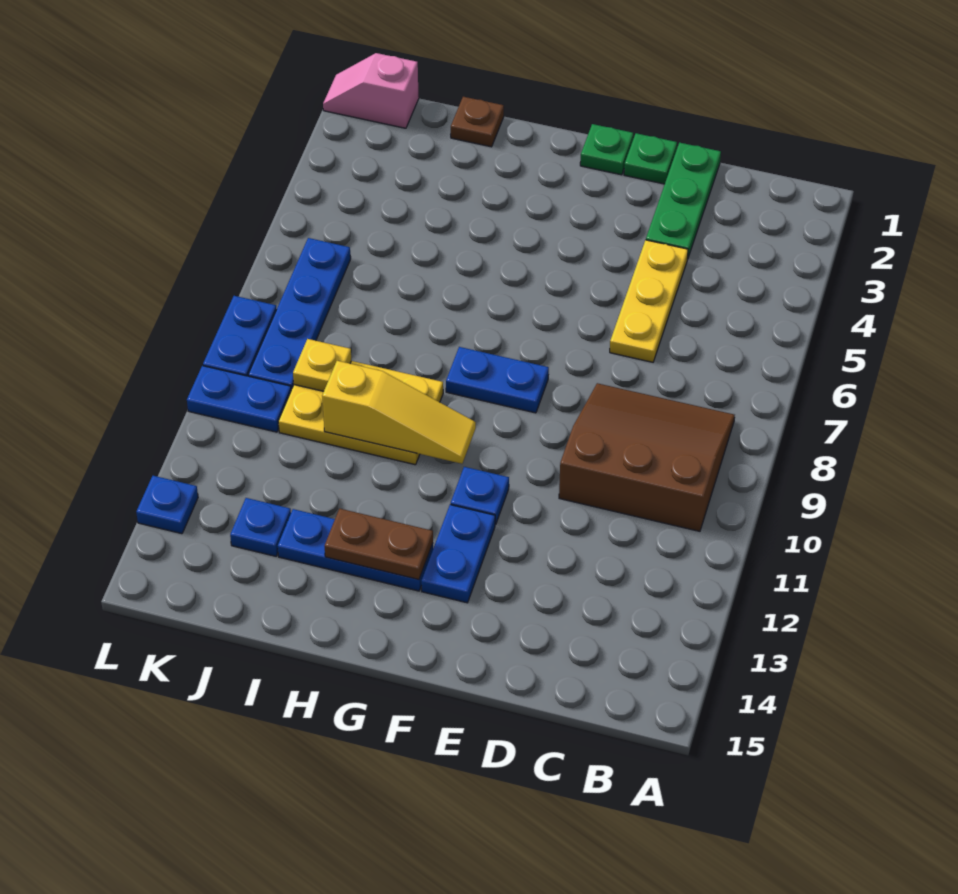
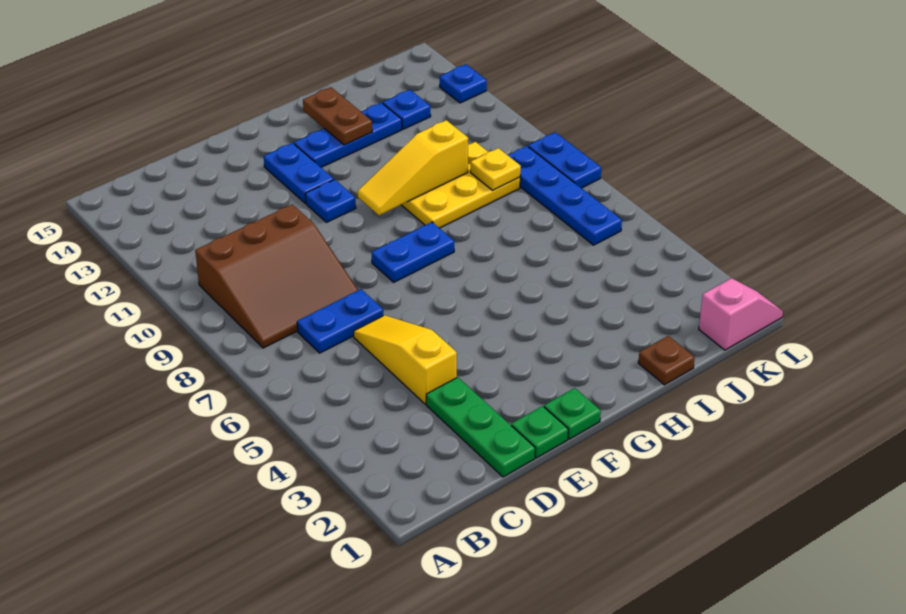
yellow 1x3 plate [610,240,688,362] -> yellow 1x3 slope [354,315,457,404]
brown 1x2 plate [325,509,433,579] -> brown 1x2 plate turned to [303,87,372,145]
blue 1x2 plate [187,366,291,432] -> blue 1x2 plate moved to [297,289,383,353]

